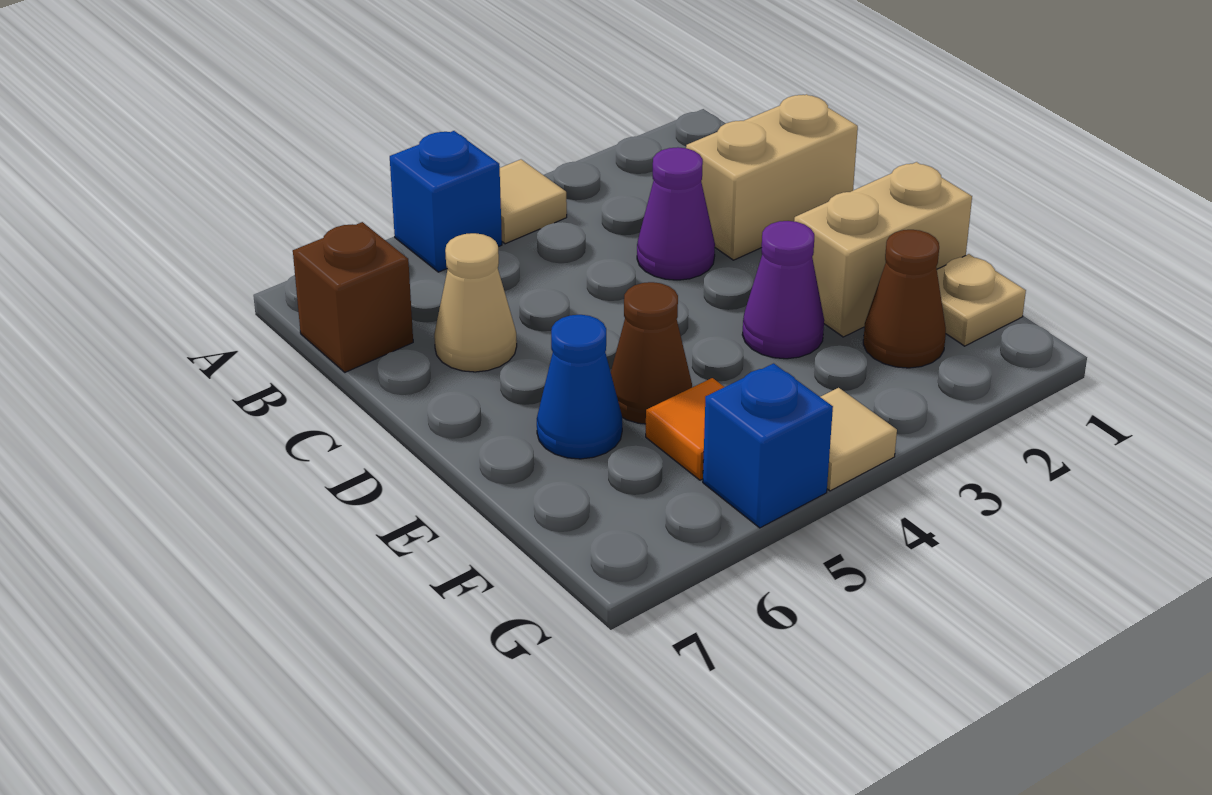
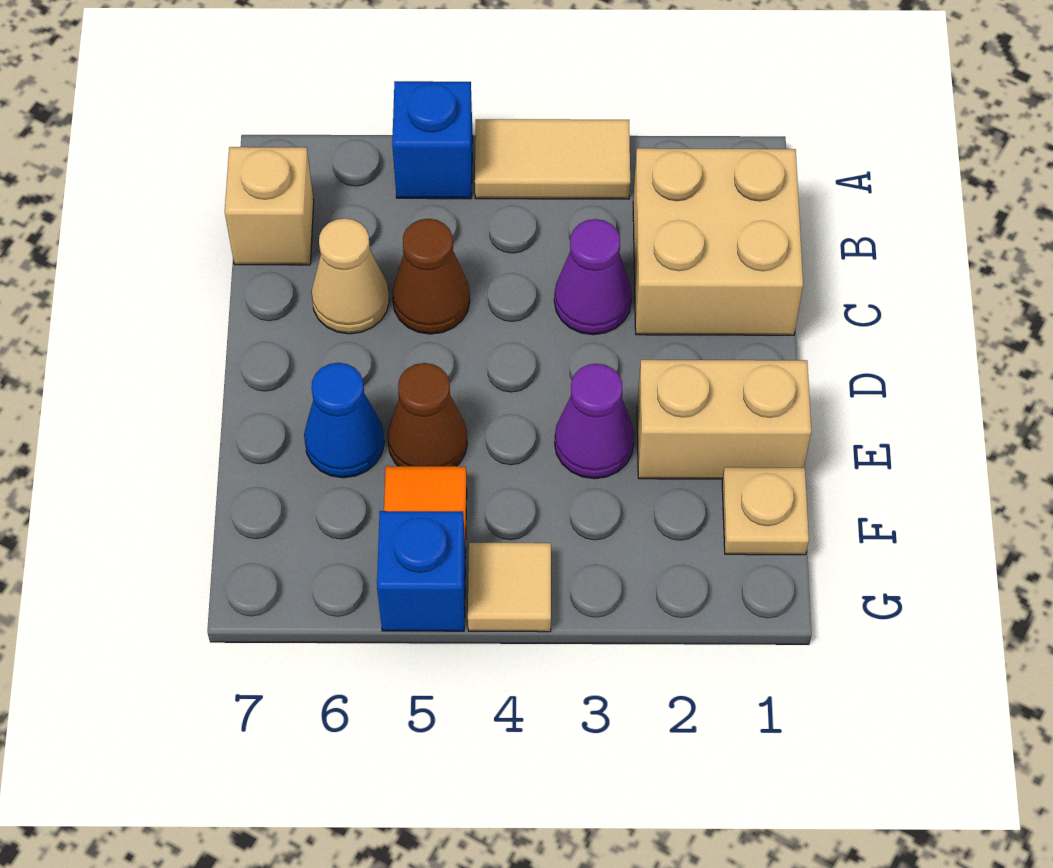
tan 1x1 tile [500,159,567,244] -> tan 1x2 tile [475,119,630,199]
brown 1x1 brick [293,222,413,372] -> tan 1x1 brick [225,147,314,265]
tan 1x2 brick [686,94,858,260] -> tan 2x2 brick [633,148,803,335]
brown 1x1 cone [863,230,946,368] -> brown 1x1 cone moved to [392,219,470,334]

